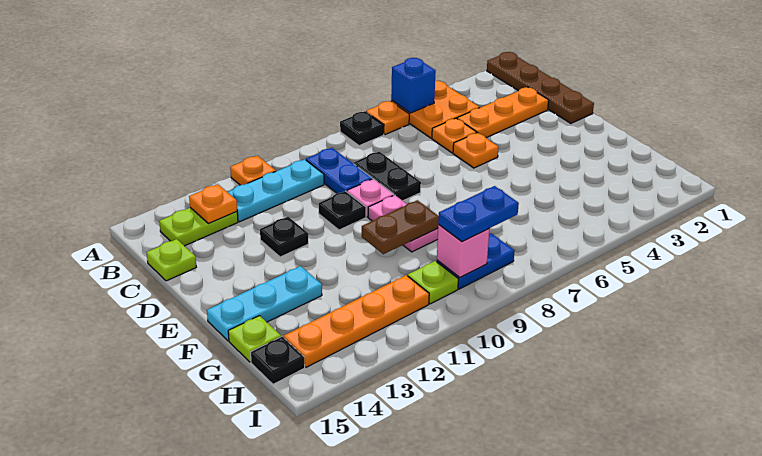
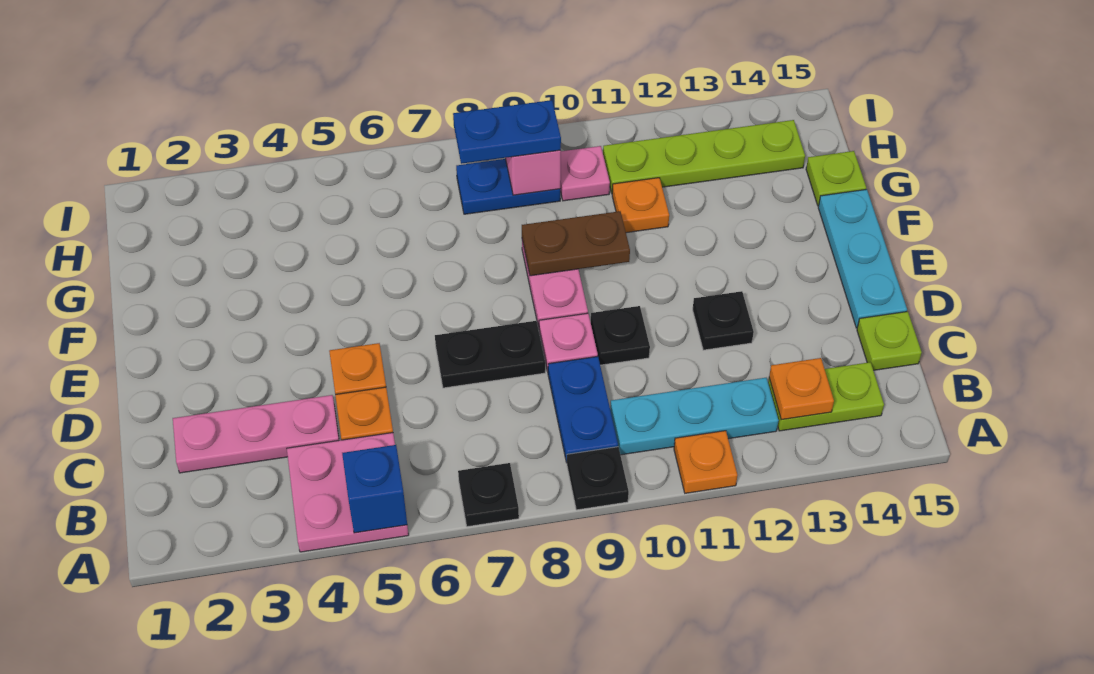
brown 1x4 plate [487,52,594,123] -> none
orange 2x2 plate [391,81,480,138] -> pink 2x2 plate [287,433,409,552]
orange 1x1 plate [366,101,409,135] -> orange 1x1 plate moved to [612,178,669,233]
orange 1x3 plate [457,87,549,138] -> pink 1x3 plate [173,395,339,473]
black 1x2 plate [354,152,421,201] -> black 1x2 plate turned to [435,321,545,388]
cyan 1x3 plate [207,266,322,341] -> cyan 1x3 plate turned to [818,189,907,328]
lime 1x1 plate [408,261,458,304] -> pink 1x1 plate [560,146,610,201]
orange 1x4 plate [284,275,429,367] -> lime 1x4 plate [603,120,805,193]
black 1x1 plate [251,337,305,384] -> black 1x1 plate moved to [567,447,629,510]

